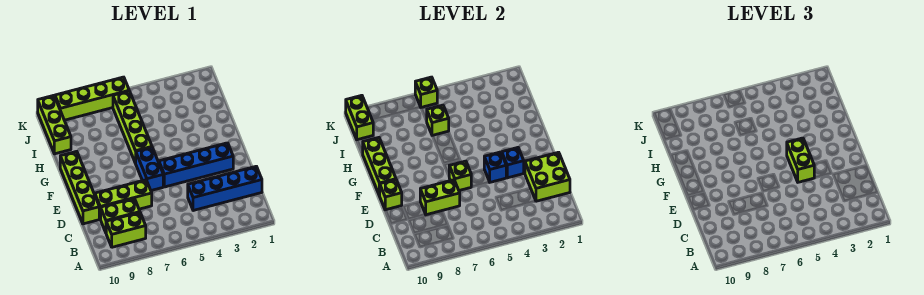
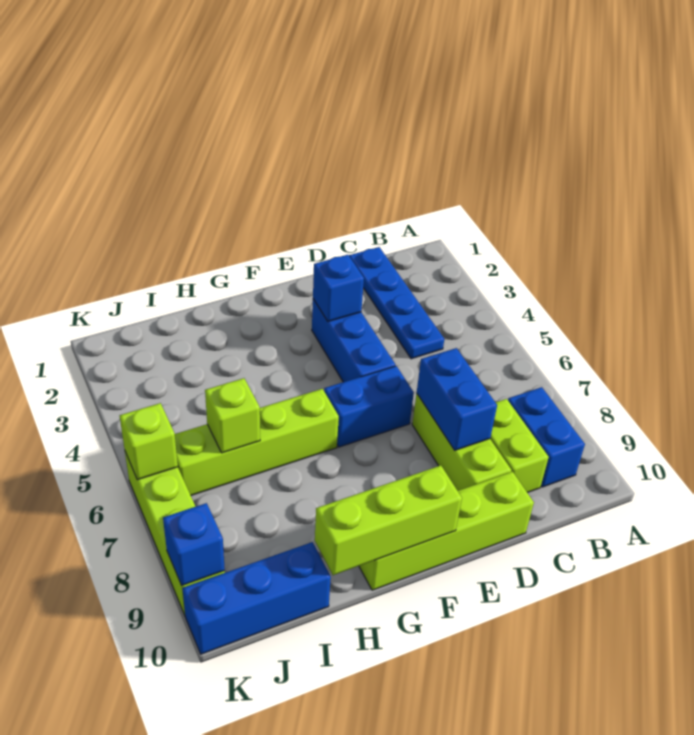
lime 1x2 brick [106,212,146,247] -> blue 1x2 brick [508,387,585,487]
blue 1x4 brick [188,166,262,211] -> blue 1x4 plate [349,247,444,359]
lime 2x2 brick [525,152,570,201] -> none
lime 1x2 brick [420,180,460,215] -> blue 1x2 brick [417,348,497,450]
blue 1x4 brick [159,143,233,187] -> blue 1x3 brick [312,299,395,382]
blue 1x1 brick [484,152,506,182] -> blue 1x1 brick moved to [163,503,225,586]
lime 1x2 brick [787,138,814,182] -> none
lime 1x1 brick [449,161,471,191] -> none
lime 1x1 brick [380,180,402,210] -> none
lime 1x3 brick [38,95,71,154] -> blue 1x3 brick [182,542,331,654]
lime 1x2 brick [346,95,373,140] -> none

